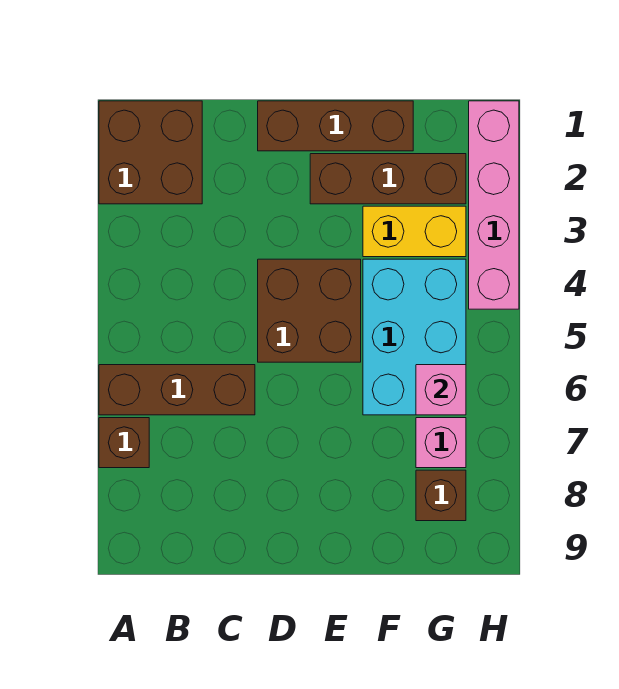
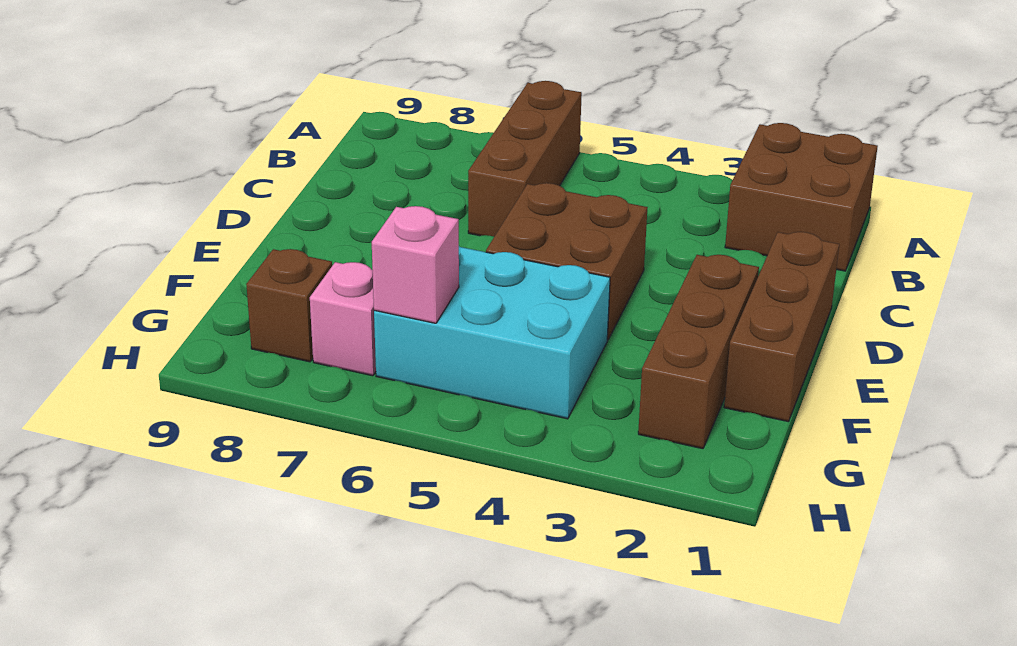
brown 1x1 brick [99,418,149,468] -> none
yellow 1x2 brick [363,206,466,257] -> none
pink 1x4 brick [469,101,519,309] -> none

